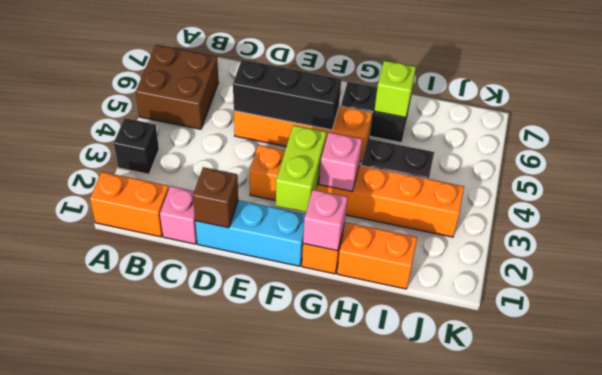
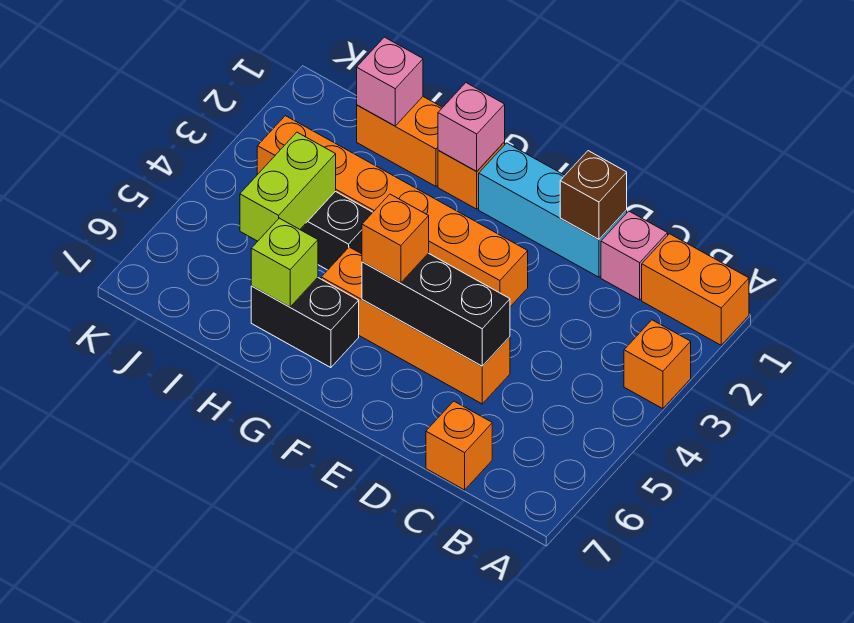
black 1x1 brick [114,118,159,174] -> orange 1x1 brick [624,320,691,409]
brown 2x2 brick [136,45,218,129] -> none
none -> orange 1x1 brick [426,401,492,490]
lime 1x2 brick [276,125,327,212] -> lime 1x2 brick moved to [240,132,336,241]
none -> orange 1x1 brick [362,194,429,283]
pink 1x1 brick [319,132,362,191] -> pink 1x1 brick moved to [357,37,423,126]

